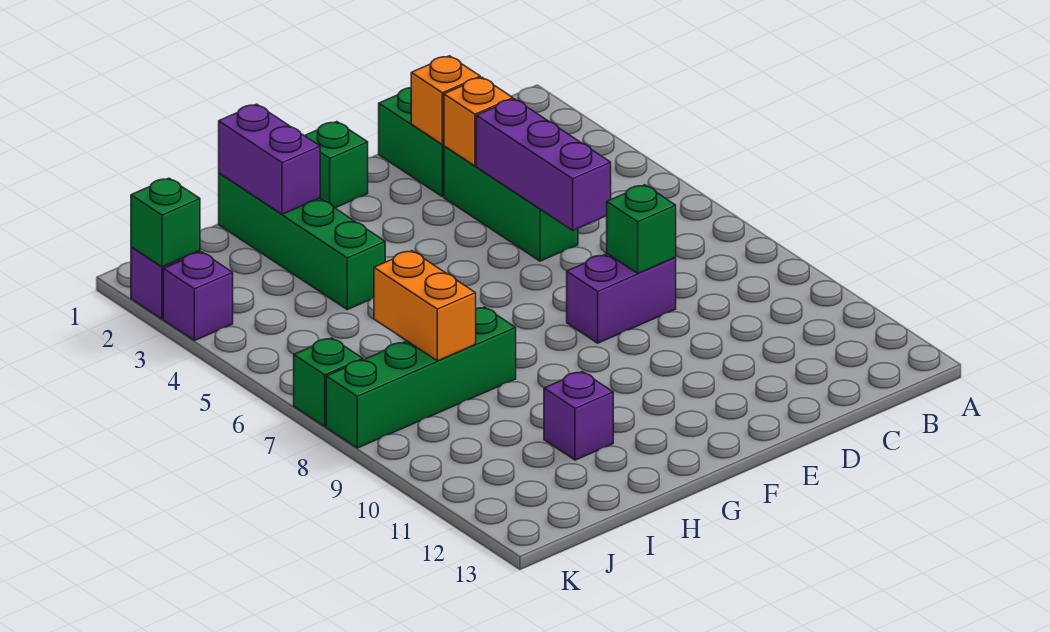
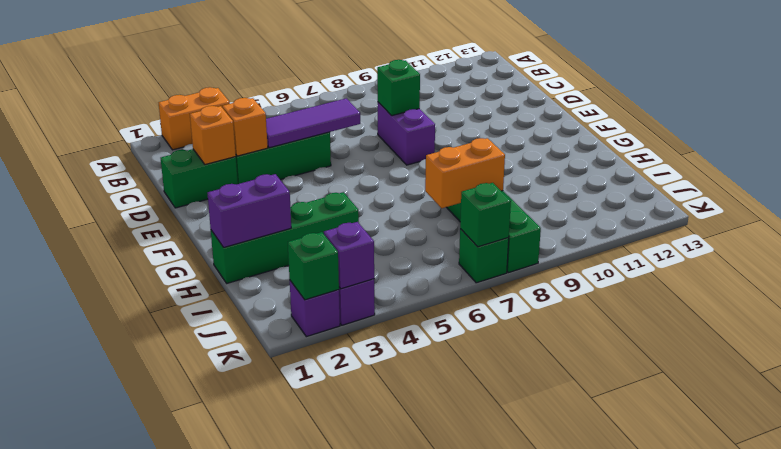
none -> orange 1x2 brick [159,87,230,150]
purple 1x3 brick [476,99,611,230] -> purple 1x3 tile [266,98,360,148]
green 1x1 brick [305,122,368,208] -> green 1x1 brick moved to [460,183,511,247]
purple 1x1 brick [544,372,613,460] -> purple 1x1 brick moved to [324,222,374,289]

